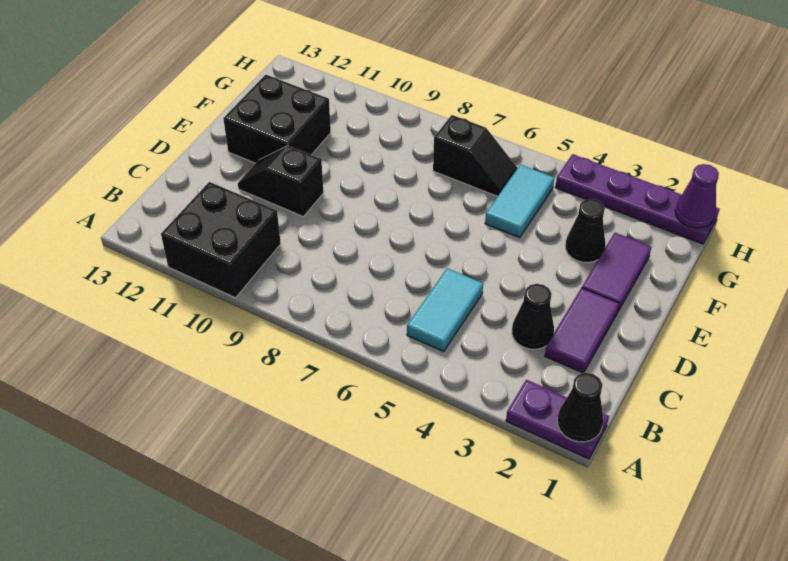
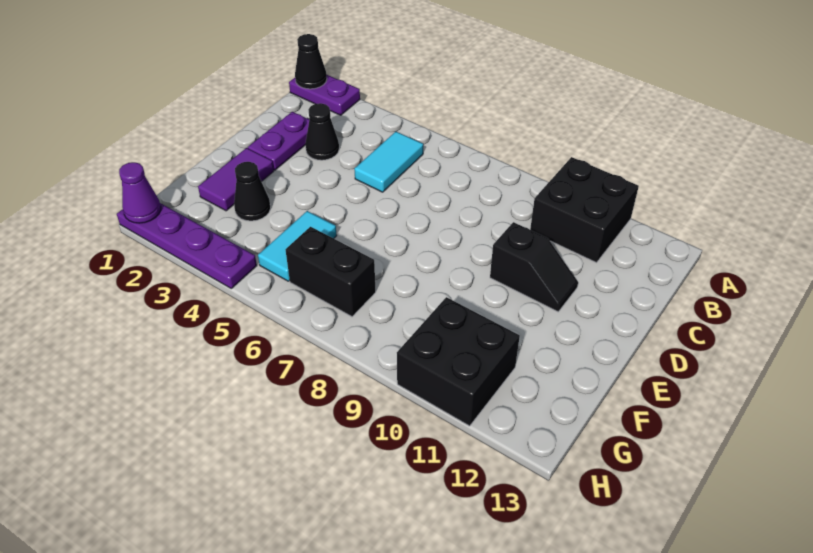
purple 1x2 tile [545,288,619,373] -> purple 1x2 plate [248,112,309,170]
black 2x2 brick [223,75,331,163] -> black 2x2 brick moved to [397,297,520,426]
black 1x2 slope [433,115,517,196] -> black 1x2 brick [286,227,376,317]

